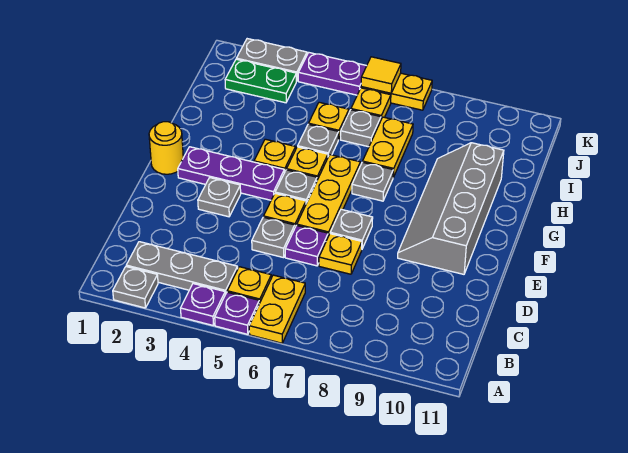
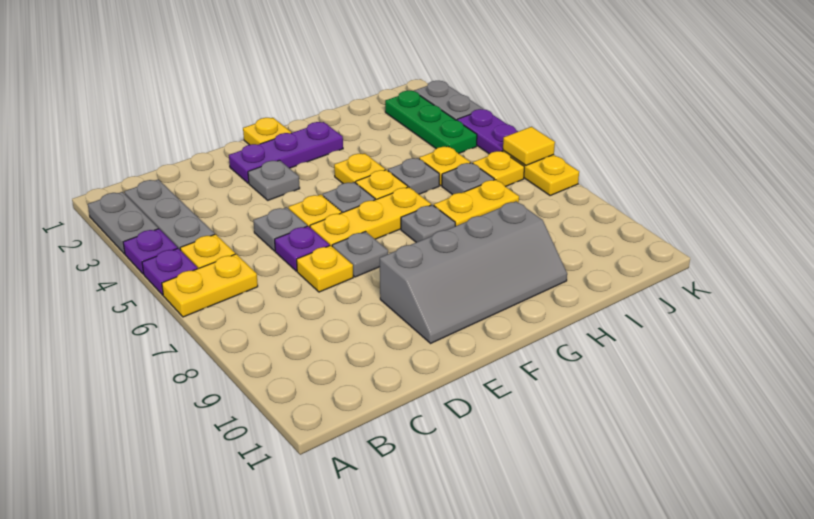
grey 1x1 plate [113,267,158,308] -> grey 1x2 plate [88,192,158,254]
grey 2x4 slope [398,143,504,274] -> grey 2x4 slope turned to [380,201,567,343]
yellow 1x1 round brick [149,122,183,174] -> yellow 1x1 plate [243,118,291,145]
purple 1x3 plate [178,147,284,200] -> purple 1x3 plate turned to [229,122,343,183]
green 1x2 plate [225,59,296,103] -> green 1x3 plate [385,91,477,153]

